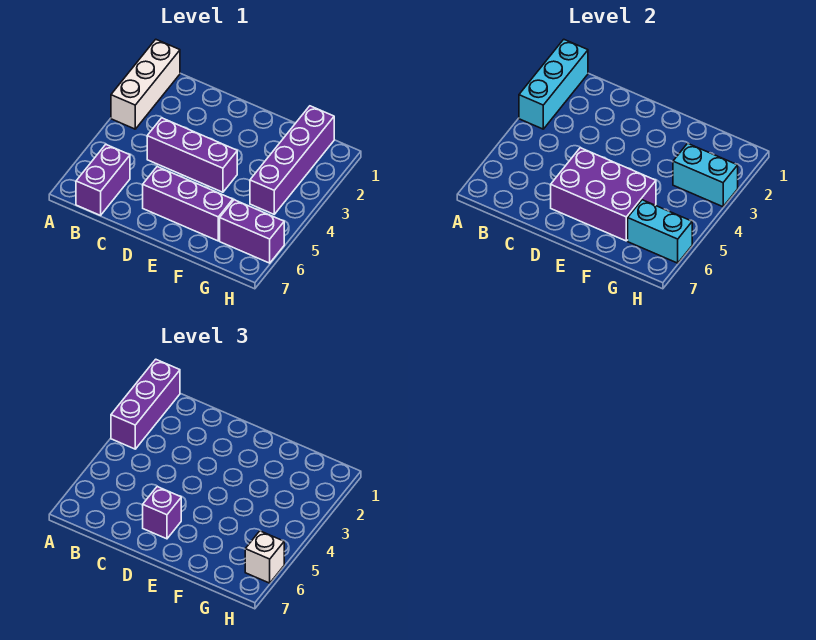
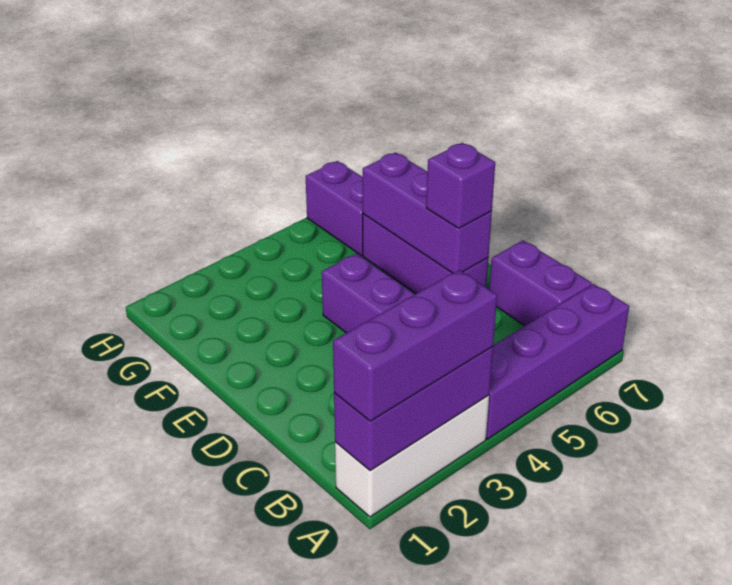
cyan 1x3 brick [519,39,588,129] -> purple 1x3 brick [334,347,493,471]
purple 1x2 brick [76,145,130,215] -> purple 1x2 brick turned to [489,241,592,326]
purple 2x3 brick [551,148,656,241] -> purple 1x3 brick [363,153,492,273]
purple 1x4 brick [250,106,334,214] -> purple 1x4 brick moved to [486,284,629,439]
cyan 1x2 brick [673,143,738,207] -> none
cyan 1x2 brick [628,200,692,263] -> none
white 1x1 brick [245,531,284,583] -> none

